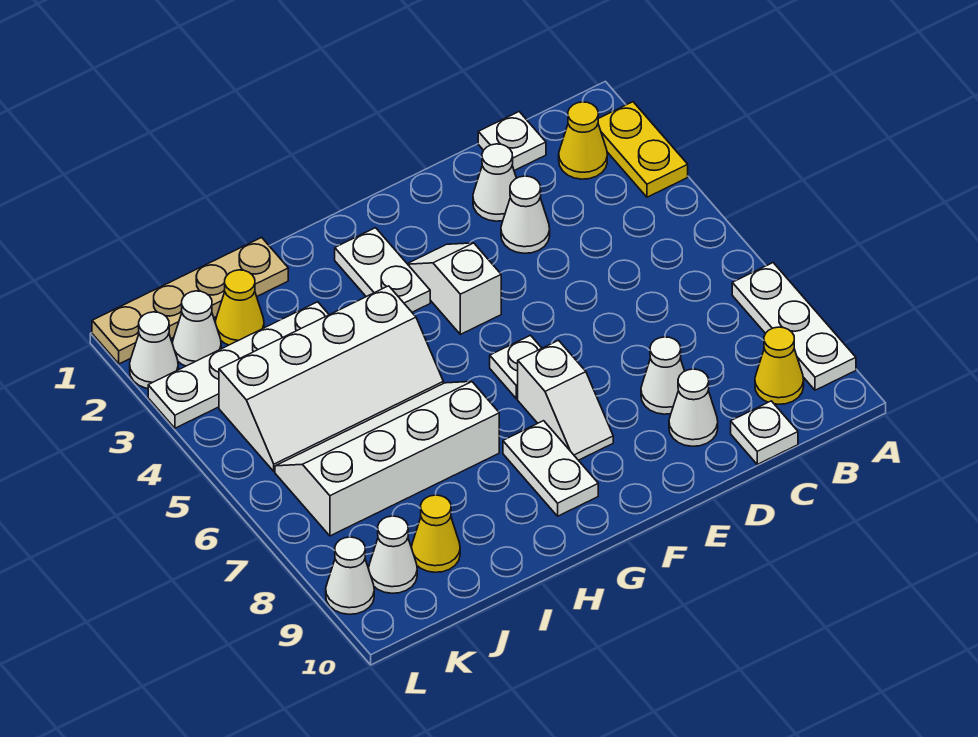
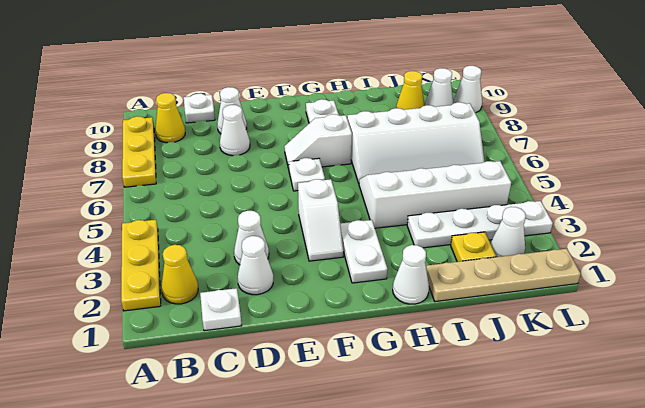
yellow 1x2 plate [598,102,688,197] -> yellow 1x3 plate [121,220,161,311]
white 1x3 plate [732,263,856,390] -> yellow 1x3 plate [122,116,156,187]
white 1x2 slope [518,340,613,460] -> white 1x2 slope turned to [284,114,352,169]
yellow 1x1 cone [215,270,264,345] -> yellow 1x1 plate [451,232,496,262]
white 1x1 cone [130,312,178,388] -> white 1x1 cone moved to [393,245,429,304]

